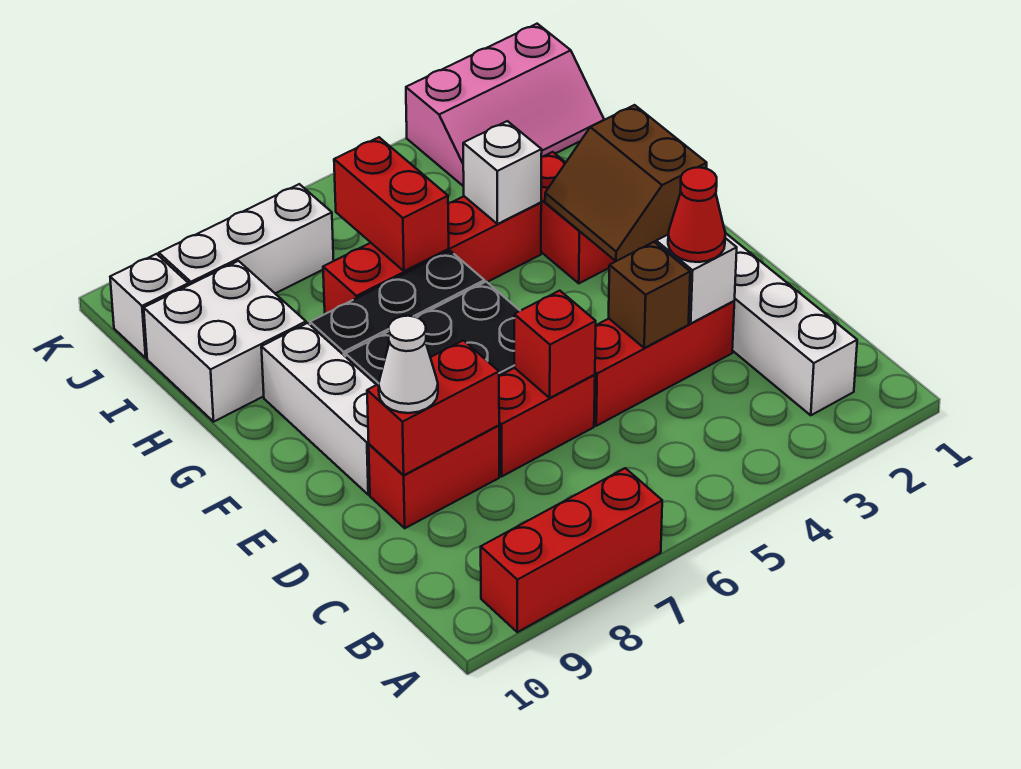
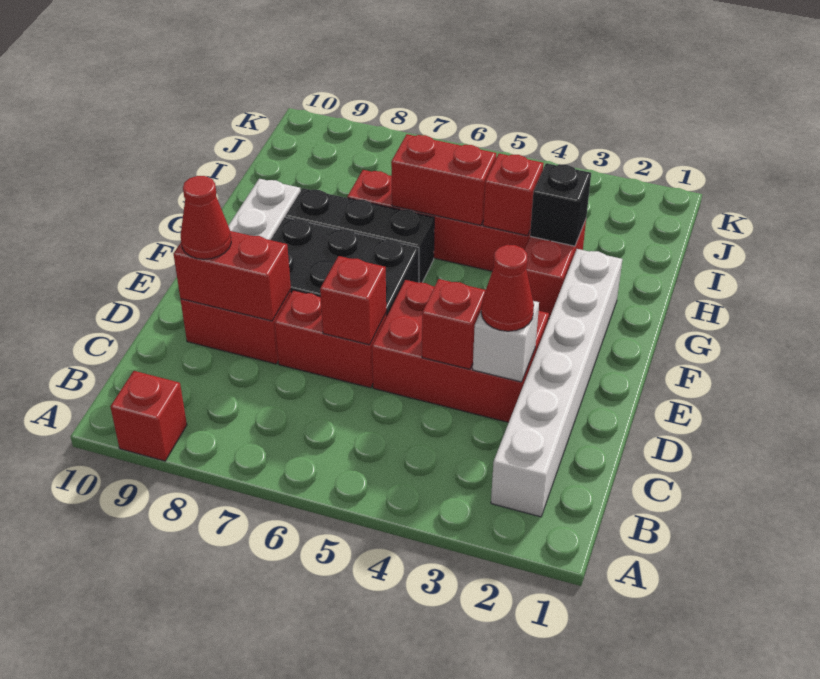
red 1x3 brick [481,468,662,632] -> red 1x1 brick [110,371,187,461]
red 1x3 brick [594,301,734,426] -> red 2x3 brick [372,280,549,422]
brown 1x1 brick [609,242,690,348] -> red 1x1 brick [422,279,486,369]
white 1x1 cone [379,316,438,413] -> red 1x1 cone [181,176,231,259]
brown 2x2 slope [545,105,707,261] -> none
none -> black 1x1 brick [530,163,591,246]
white 1x1 brick [463,121,542,224] -> red 1x1 brick [483,154,543,236]
red 1x2 brick [334,137,449,271] -> red 1x2 brick turned to [391,134,496,225]
white 2x2 brick [144,261,306,422] -> none
pink 2x3 slope [406,24,604,186] -> none
white 1x3 brick [159,184,334,293] -> none
white 1x1 brick [110,254,189,358] -> none

